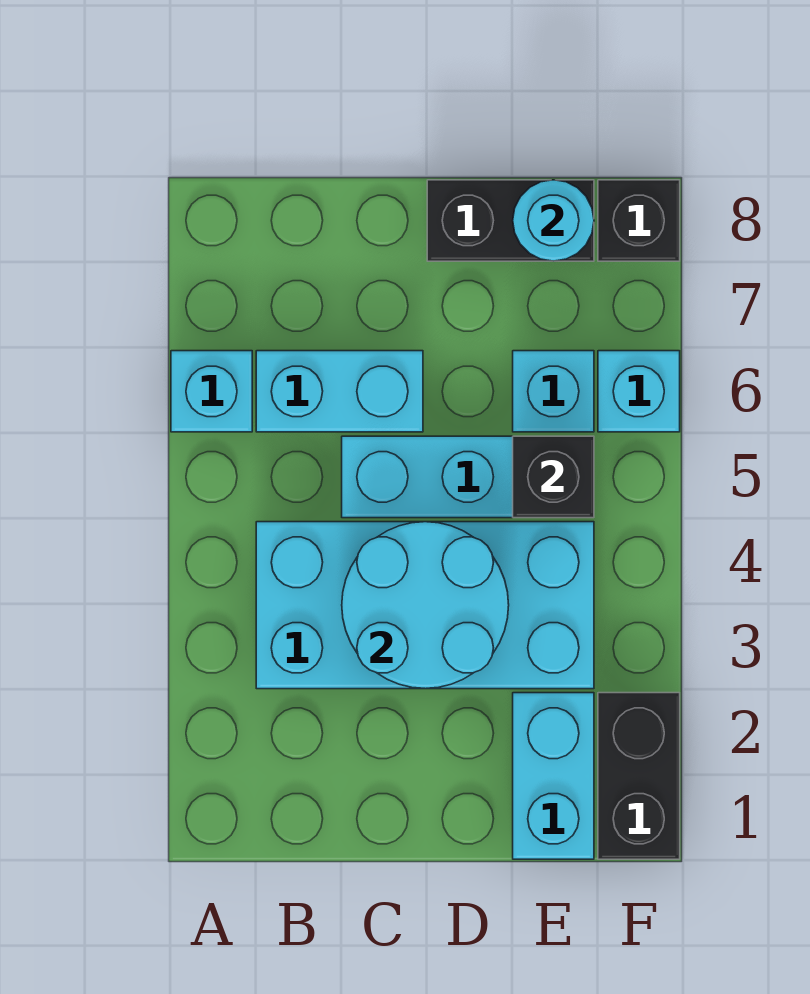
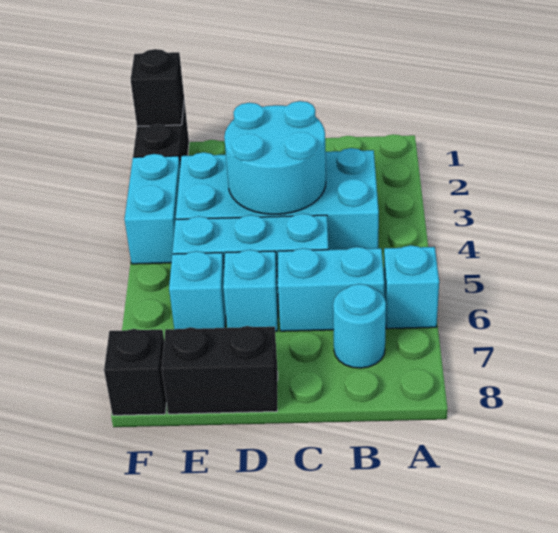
cyan 1x2 brick [513,693,594,859] -> cyan 1x2 brick moved to [125,154,180,264]
black 1x1 brick [513,436,594,518] -> black 1x1 brick moved to [131,49,184,126]
cyan 1x1 round brick [513,180,594,261] -> cyan 1x1 round brick moved to [333,284,386,368]
cyan 1x1 brick [598,351,680,432] -> cyan 1x1 brick moved to [223,250,278,331]

